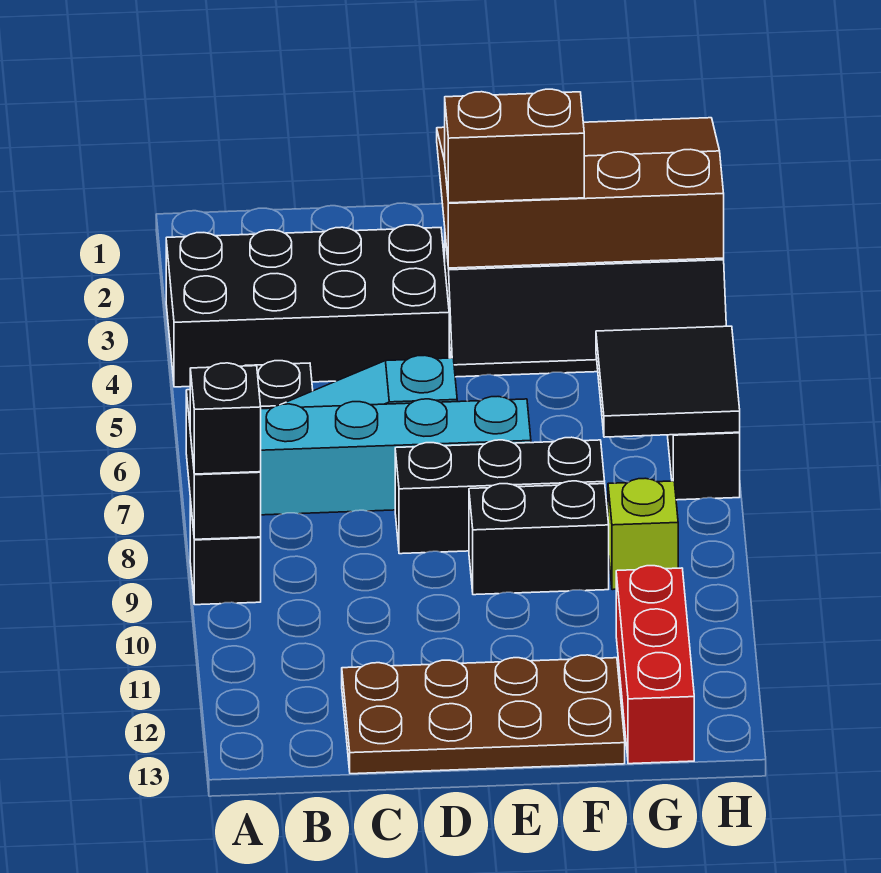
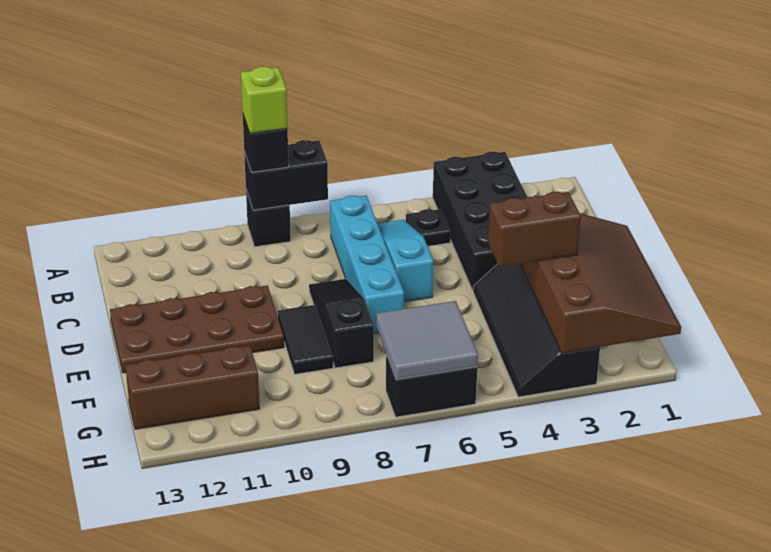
brown 2x4 plate [342,655,625,774] -> brown 2x4 plate turned to [110,285,284,373]
black 1x3 brick [395,437,605,554] -> black 1x3 slope [309,279,374,368]
brown 1x2 brick [445,89,584,203] -> brown 1x2 brick turned to [488,192,581,267]
black 1x2 brick [469,481,609,595] -> black 1x2 tile [278,305,333,374]
black 2x2 tile [596,326,740,437] -> grey 2x2 tile [376,301,478,380]
lime 1x1 brick [608,478,678,590] -> lime 1x1 brick moved to [241,66,288,133]
red 1x3 brick [616,566,694,764] -> brown 1x3 brick [125,346,260,429]

